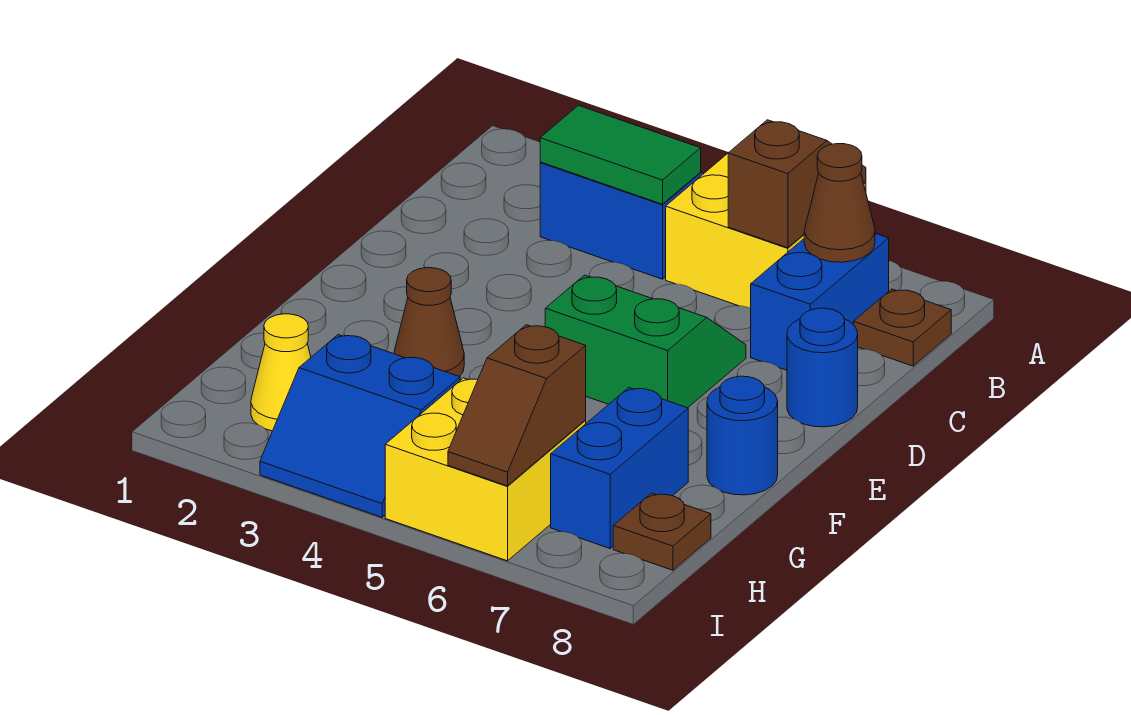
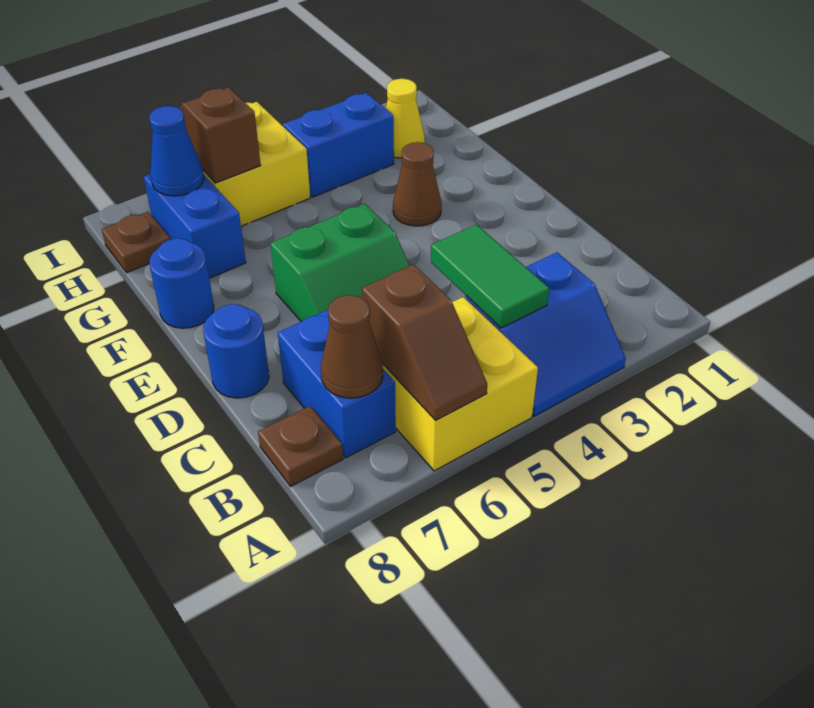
green 1x2 tile [540,105,701,204] -> green 1x2 tile turned to [431,224,549,328]
none -> blue 1x1 cone [149,106,204,196]

